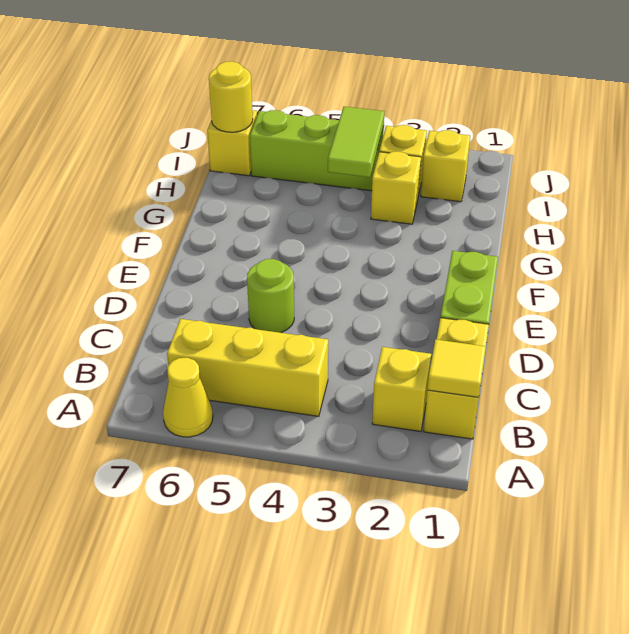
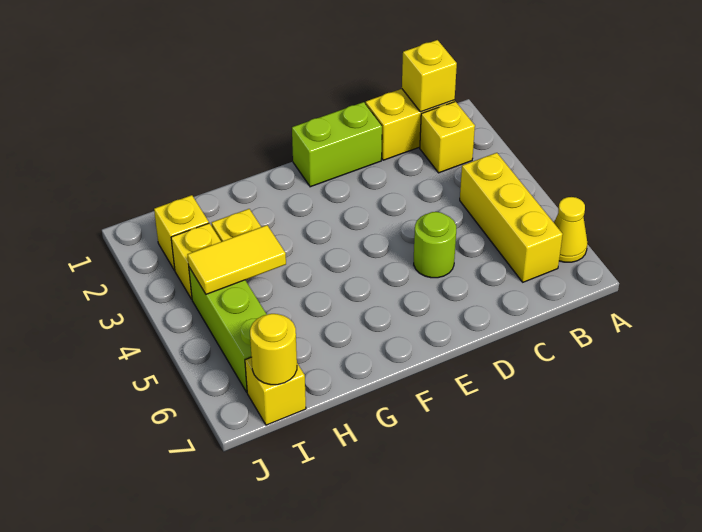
yellow 1x1 tile [428,340,486,397] -> yellow 1x1 brick [402,40,457,112]
lime 1x2 tile [328,107,384,177] -> yellow 1x2 tile [187,225,286,294]

